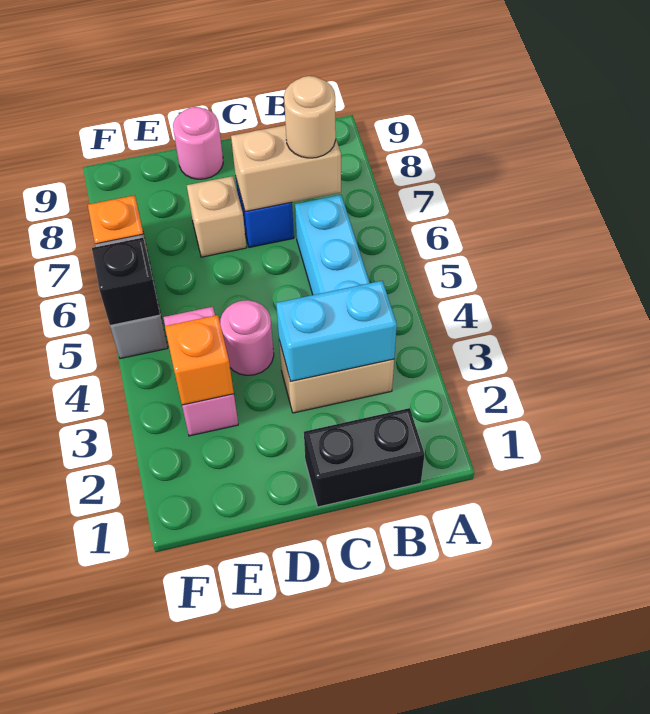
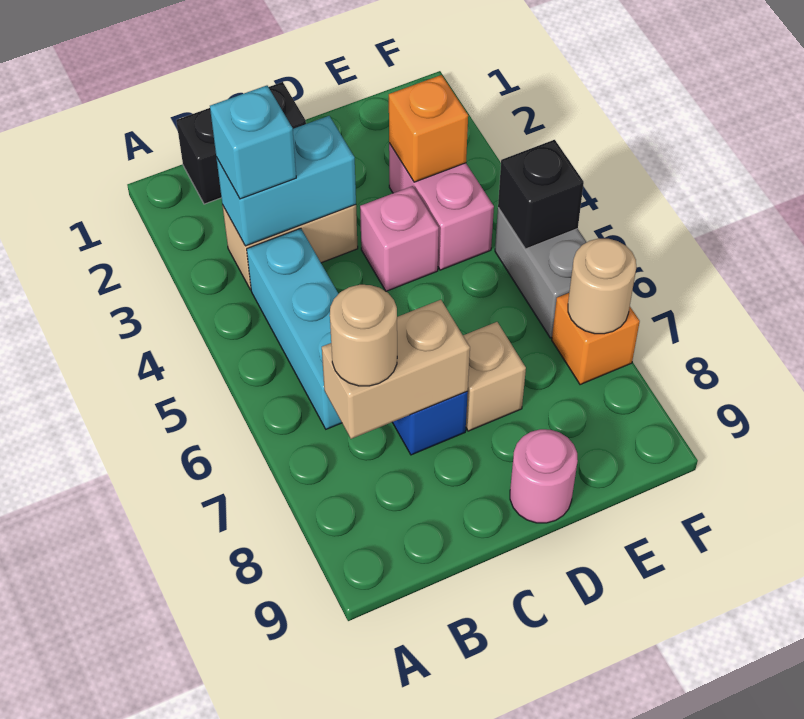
none -> cyan 1x1 brick [210,86,296,199]
pink 1x1 round brick [220,300,274,375] -> pink 1x1 brick [360,186,439,291]
none -> tan 1x1 round brick [568,239,636,334]

